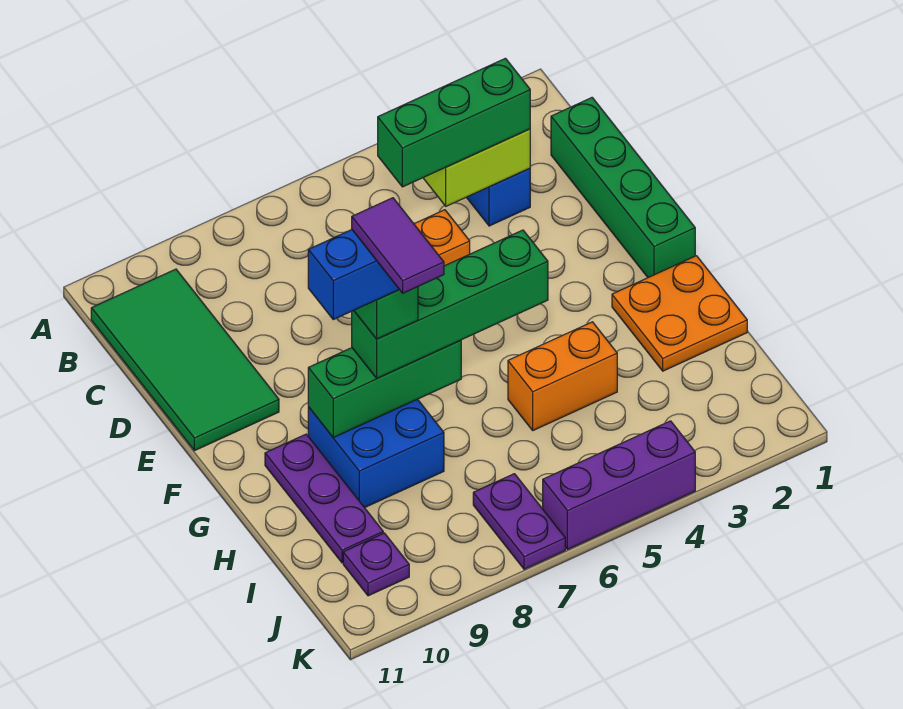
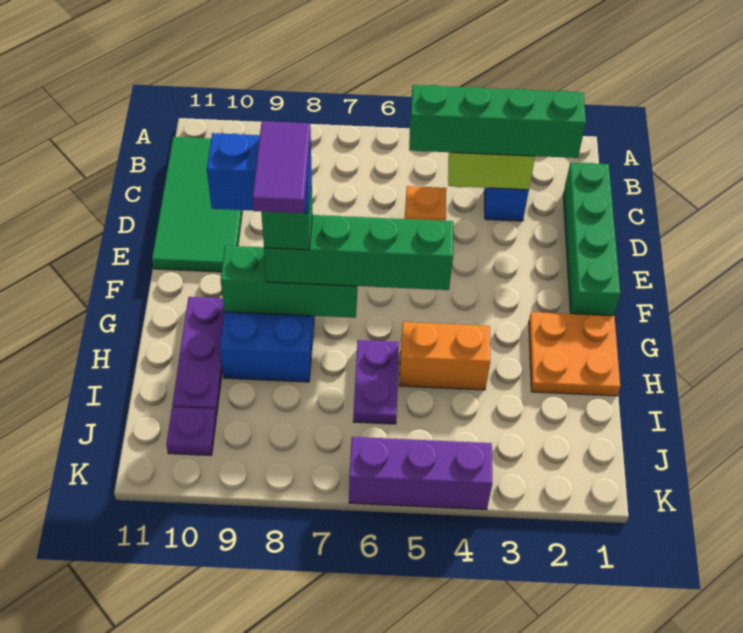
green 1x3 brick [378,58,530,187] -> green 1x4 brick [409,85,586,158]
purple 1x2 plate [473,474,565,569] -> purple 1x2 plate moved to [353,340,399,424]

